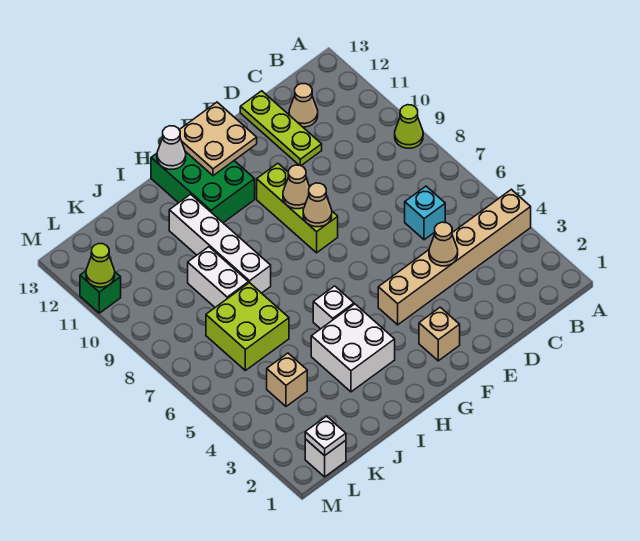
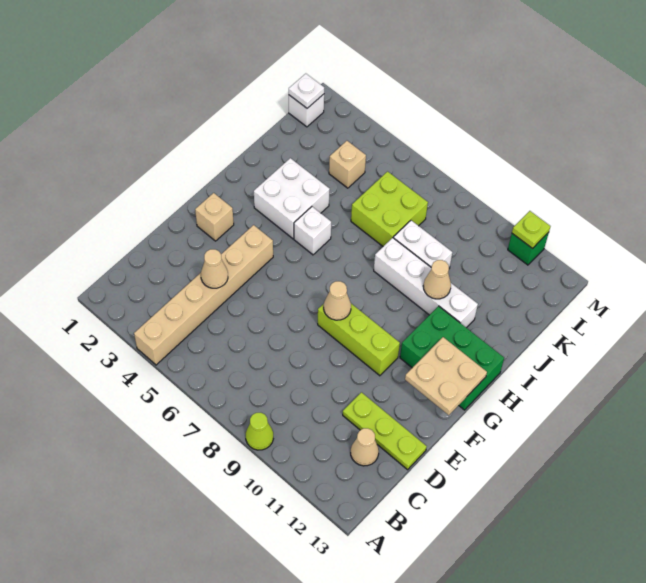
cyan 1x1 brick [405,186,445,240] -> none
tan 1x1 cone [283,165,309,209] -> tan 1x1 cone moved to [423,260,451,299]
white 1x1 cone [157,126,186,169] -> none
lime 1x1 cone [86,244,115,287] -> lime 1x1 plate [512,211,550,249]

